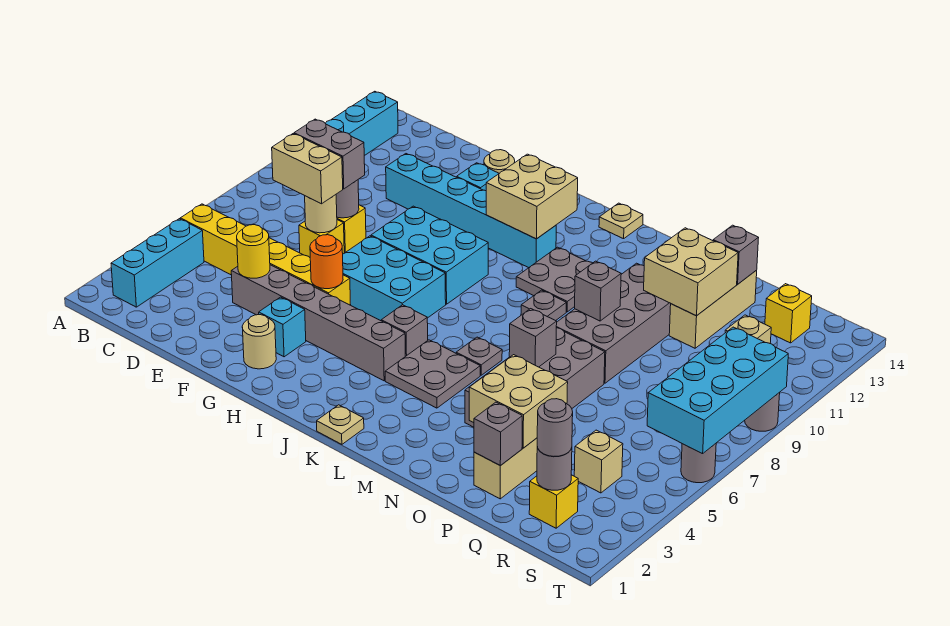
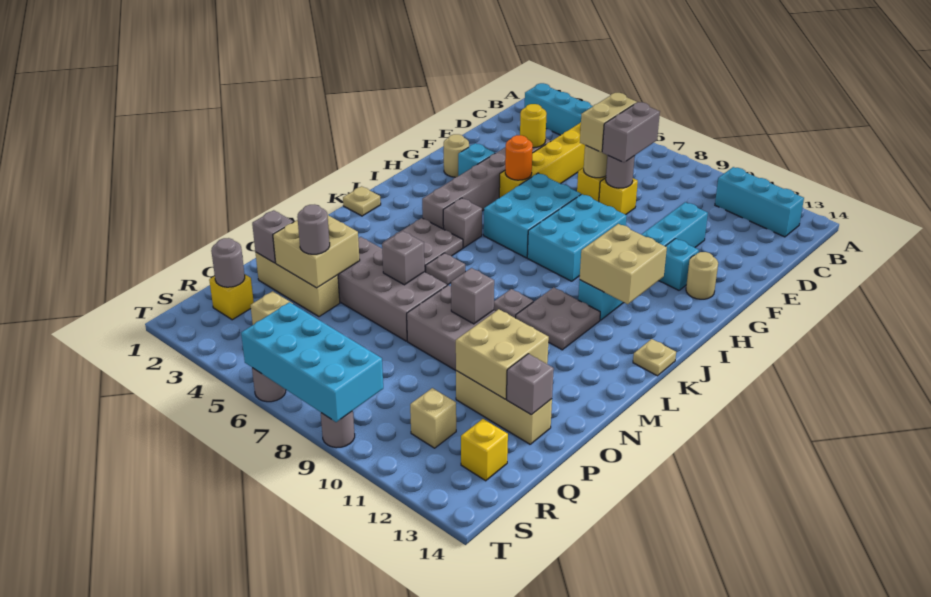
grey 1x1 round brick [537,399,573,457] -> grey 1x1 round brick moved to [297,205,330,254]

